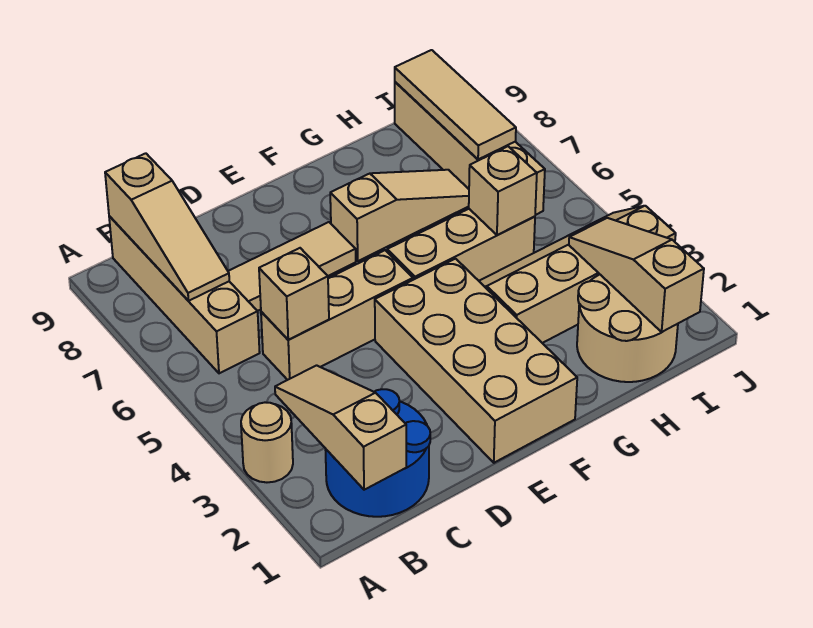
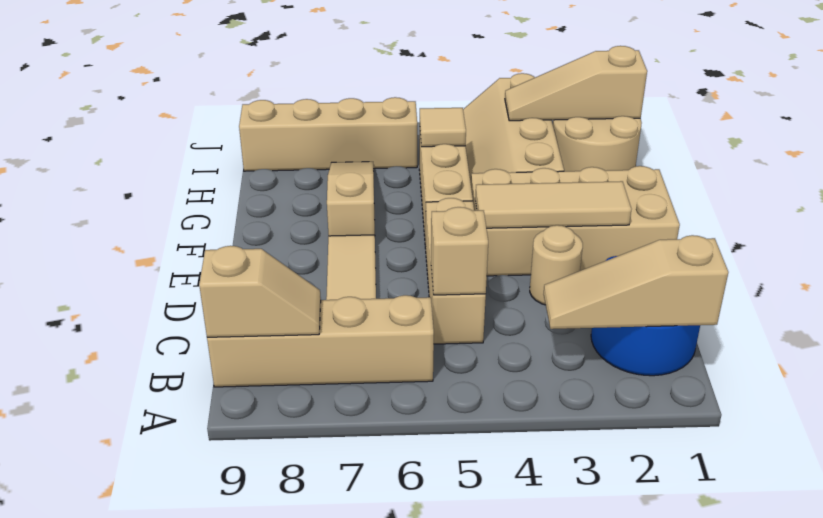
tan 1x1 round brick [241,402,293,482] -> tan 1x1 round brick moved to [530,225,583,305]
tan 1x3 slope [105,153,229,301] -> tan 1x2 slope [199,246,321,337]
tan 1x1 brick [469,146,537,235] -> tan 1x1 tile [420,108,466,147]
tan 1x3 tile [395,50,516,159] -> tan 1x3 tile moved to [475,181,632,228]

